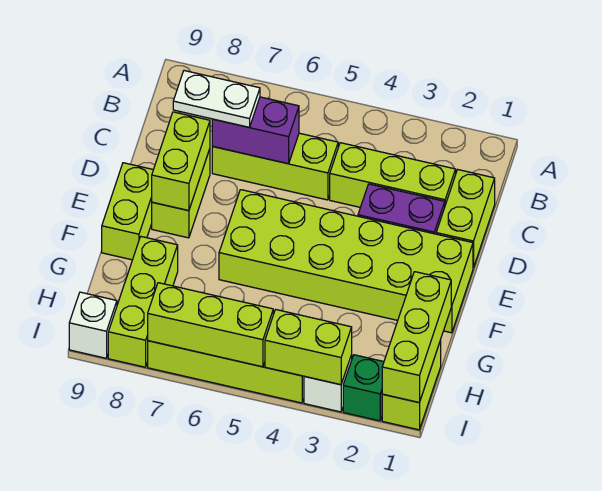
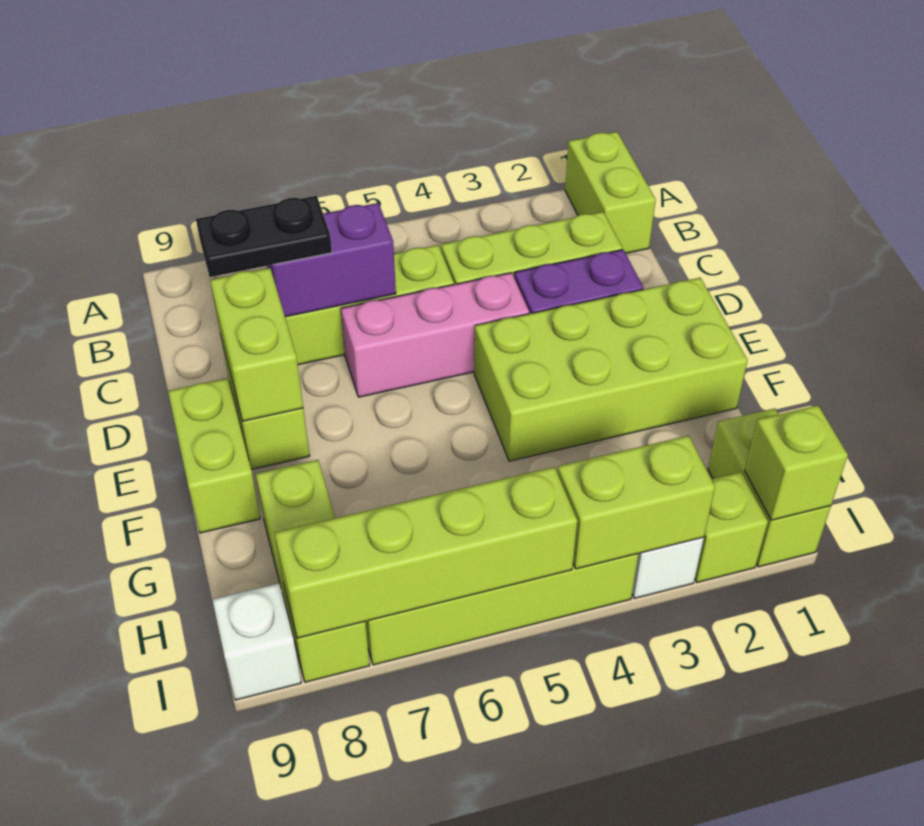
lime 1x2 brick [436,170,495,268] -> lime 1x2 brick moved to [565,132,656,253]
white 1x2 plate [173,71,260,127] -> black 1x2 plate [196,196,332,277]
none -> pink 1x3 brick [341,273,529,397]
lime 2x6 brick [219,190,473,333] -> lime 2x4 brick [474,278,748,461]
lime 1x3 brick [382,272,451,403] -> lime 1x1 brick [745,405,848,520]
green 1x1 brick [343,355,384,421] -> lime 1x1 brick [695,472,768,582]
lime 1x3 brick [148,283,273,367] -> lime 1x4 brick [275,467,577,638]

